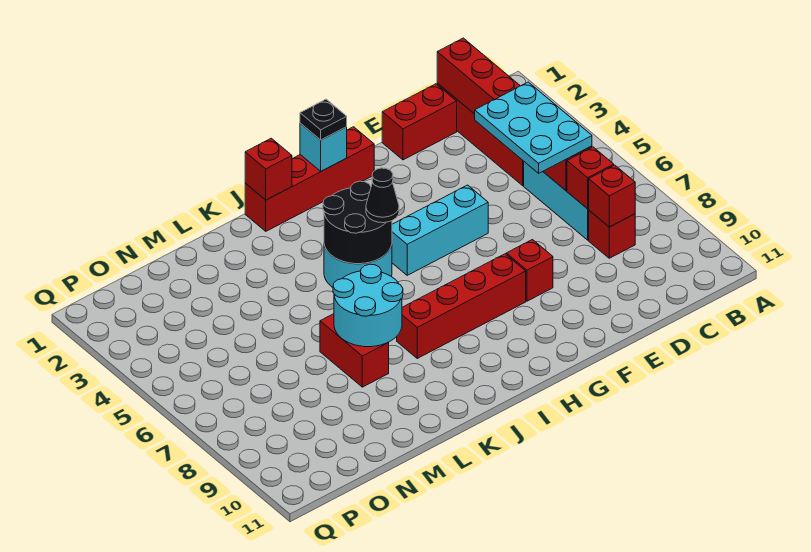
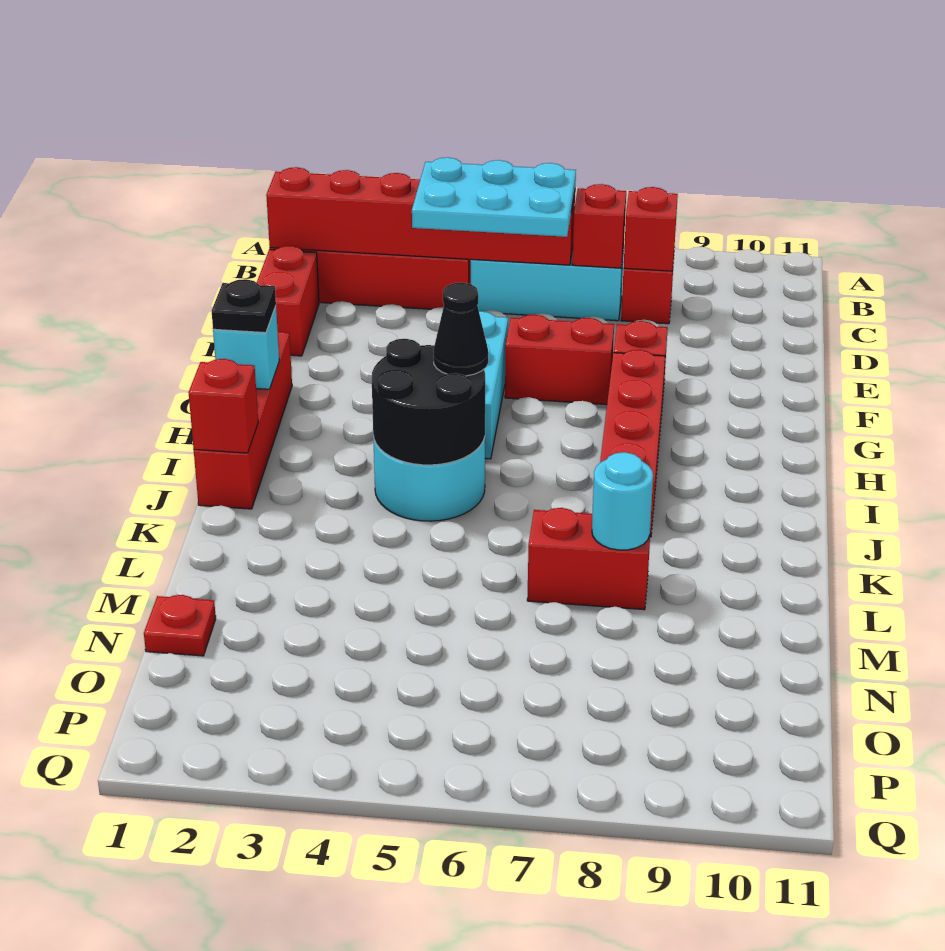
none -> red 1x2 brick [505,314,614,405]
cyan 2x2 round brick [333,264,403,347] -> cyan 1x1 round brick [592,452,653,550]
none -> red 1x1 plate [144,595,216,656]

